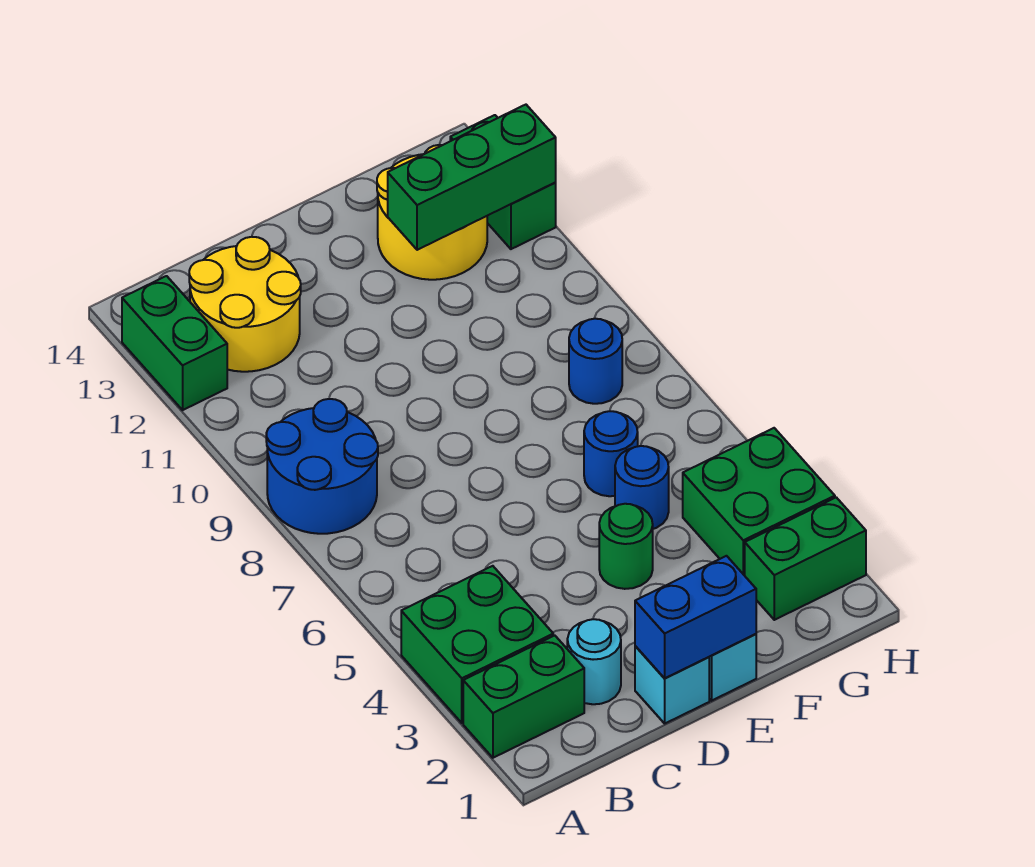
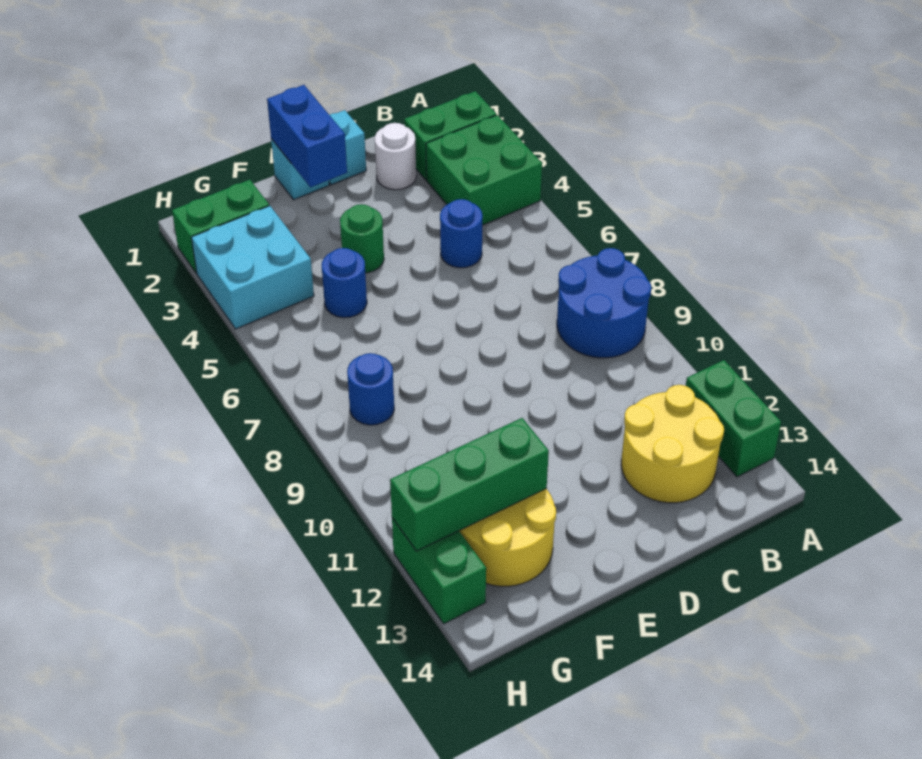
cyan 1x1 round brick [567,619,621,704] -> white 1x1 round brick [375,123,416,190]
blue 1x2 brick [635,556,756,678] -> blue 1x2 brick turned to [267,85,347,187]
blue 1x1 round brick [584,411,638,496] -> blue 1x1 round brick moved to [440,199,482,268]
green 2x2 brick [683,428,835,576] -> cyan 2x2 brick [191,206,314,329]

